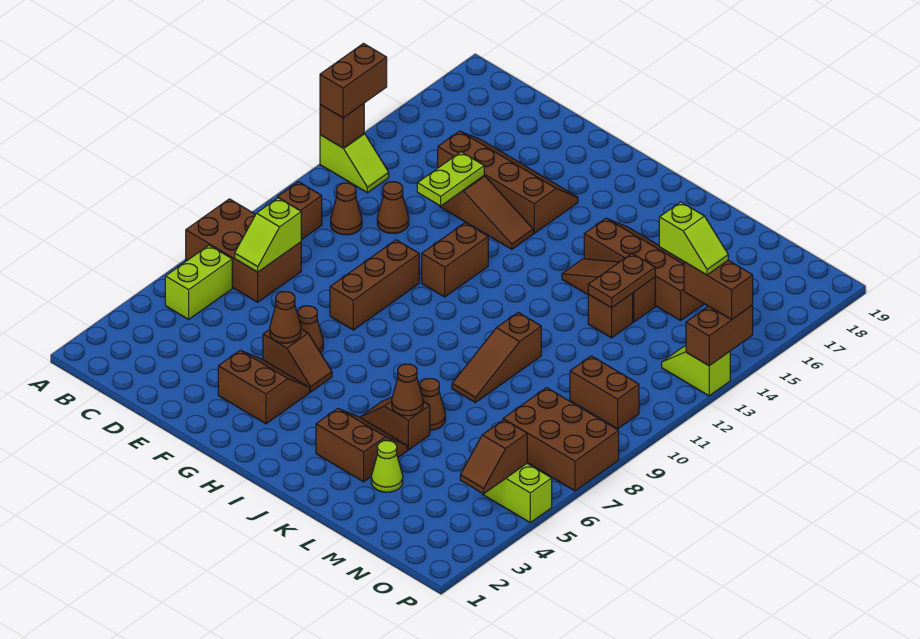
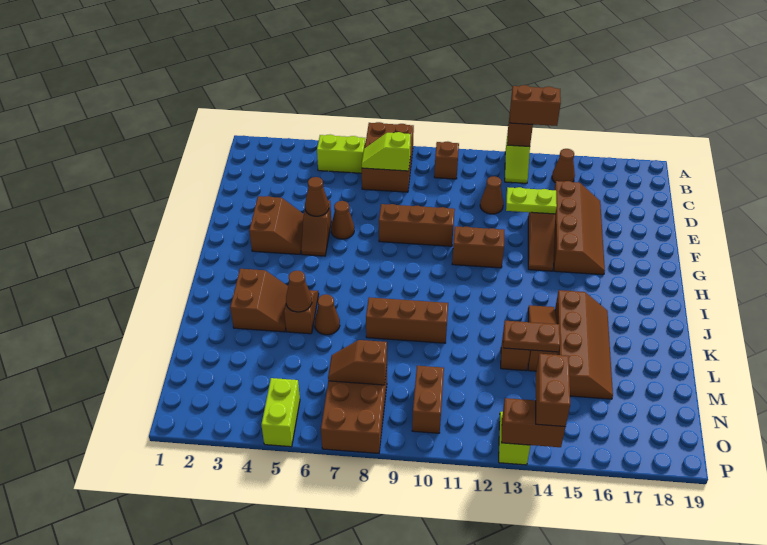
brown 1x1 cone [331,183,362,235] -> brown 1x1 cone moved to [552,149,575,183]
brown 1x3 slope [452,312,541,402] -> brown 1x3 brick [366,297,448,343]
lime 1x1 cone [371,441,403,492] -> none
lime 1x2 slope [659,202,728,275] -> none
brown 1x2 slope [460,420,527,494] -> brown 1x2 slope moved to [328,340,387,385]

